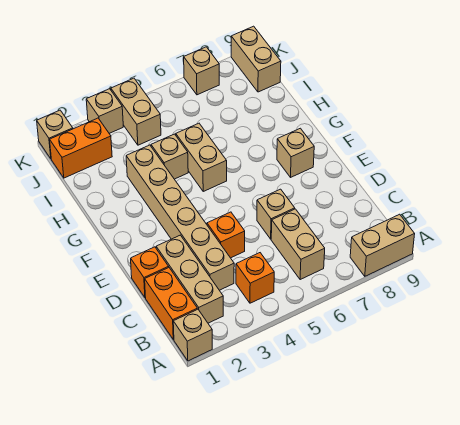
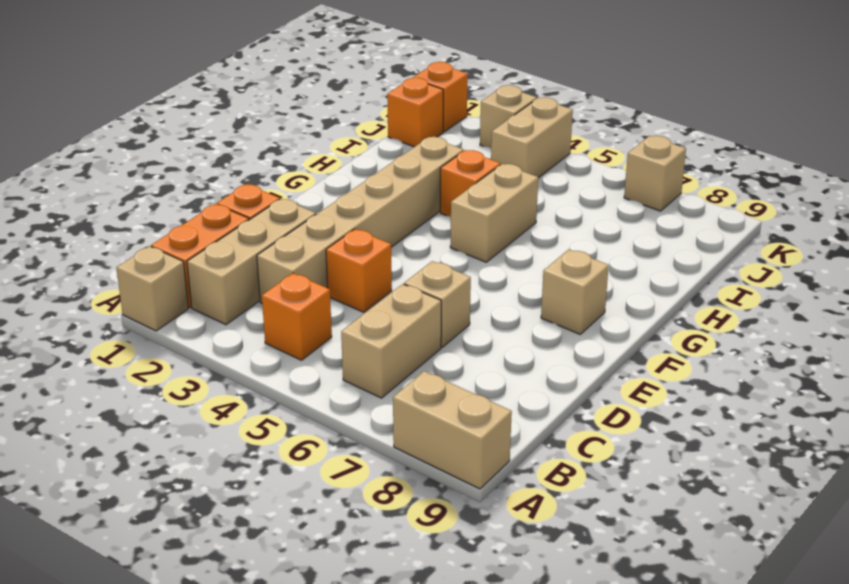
tan 1x1 brick [151,134,188,179] -> orange 1x1 brick [440,150,500,216]
orange 1x2 brick [50,118,112,178] -> orange 1x1 brick [387,78,443,147]
tan 1x2 brick [231,26,281,92] -> none
tan 1x1 brick [37,110,73,159] -> orange 1x1 brick [413,62,468,132]

